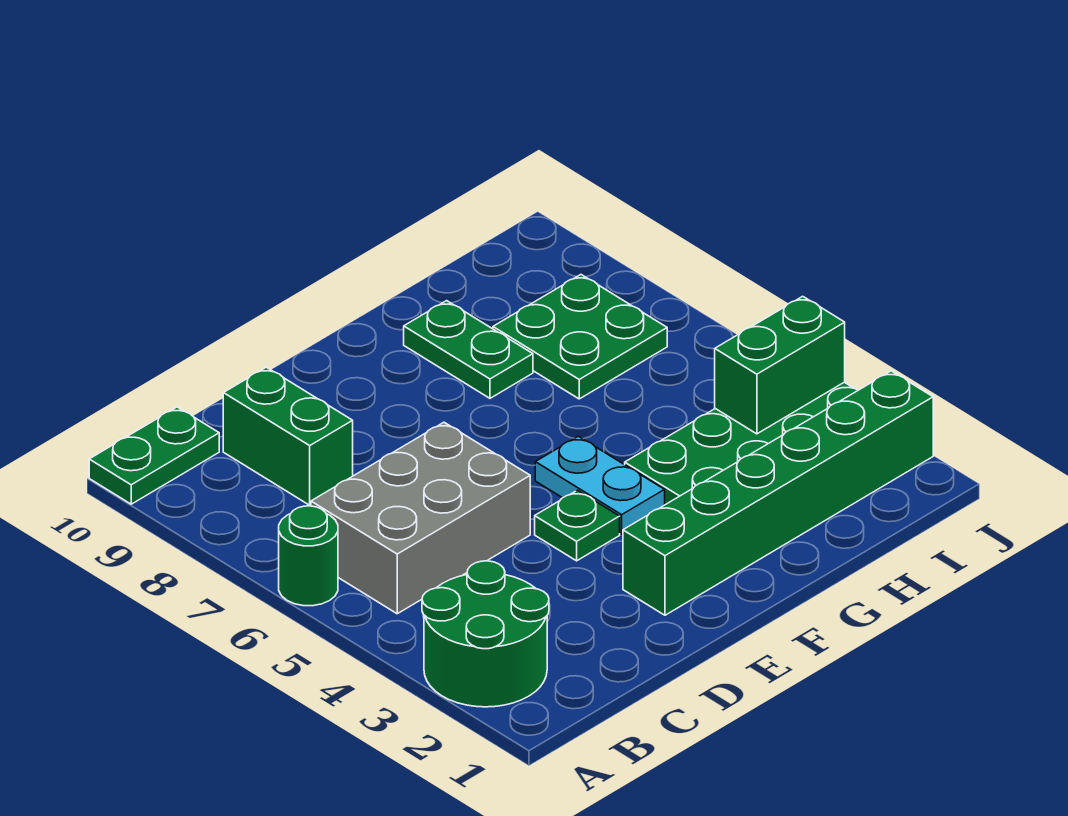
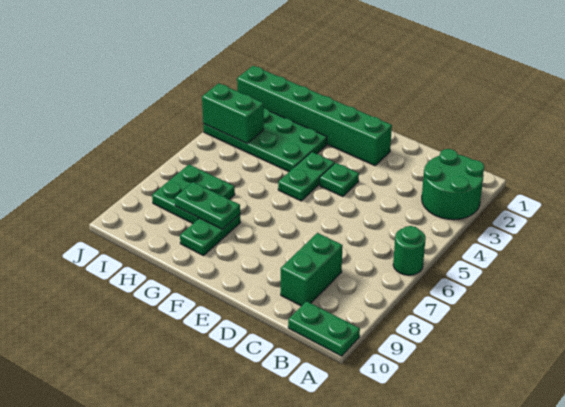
grey 2x3 brick [311,422,530,614] -> none
cyan 1x2 plate [535,436,665,534] -> green 1x2 plate [278,152,334,201]
none -> green 1x2 plate [175,182,240,229]

